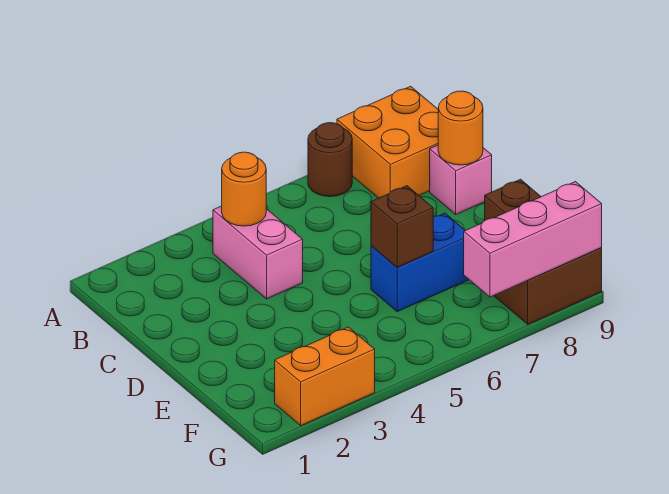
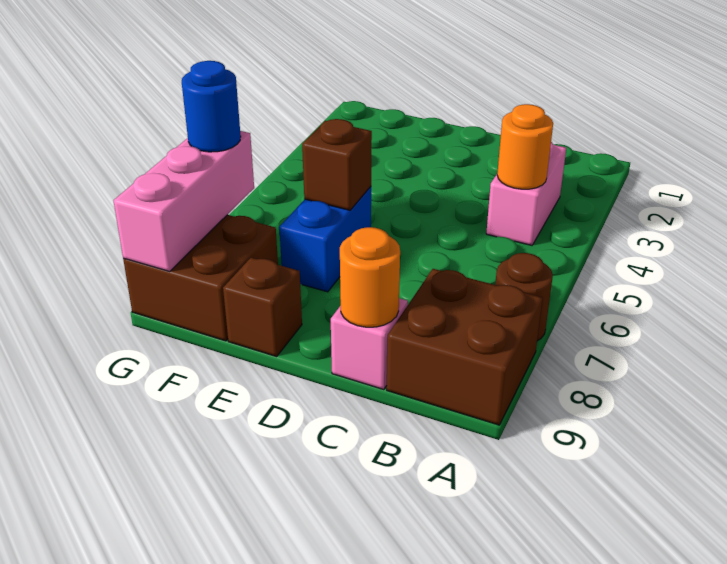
orange 2x2 brick [337,86,438,198] -> brown 2x2 brick [387,269,543,425]
pink 1x2 brick [213,206,303,299] -> pink 1x2 brick turned to [486,142,566,245]
orange 1x2 brick [275,327,375,426] -> none
none -> blue 1x1 round brick [182,61,241,152]

